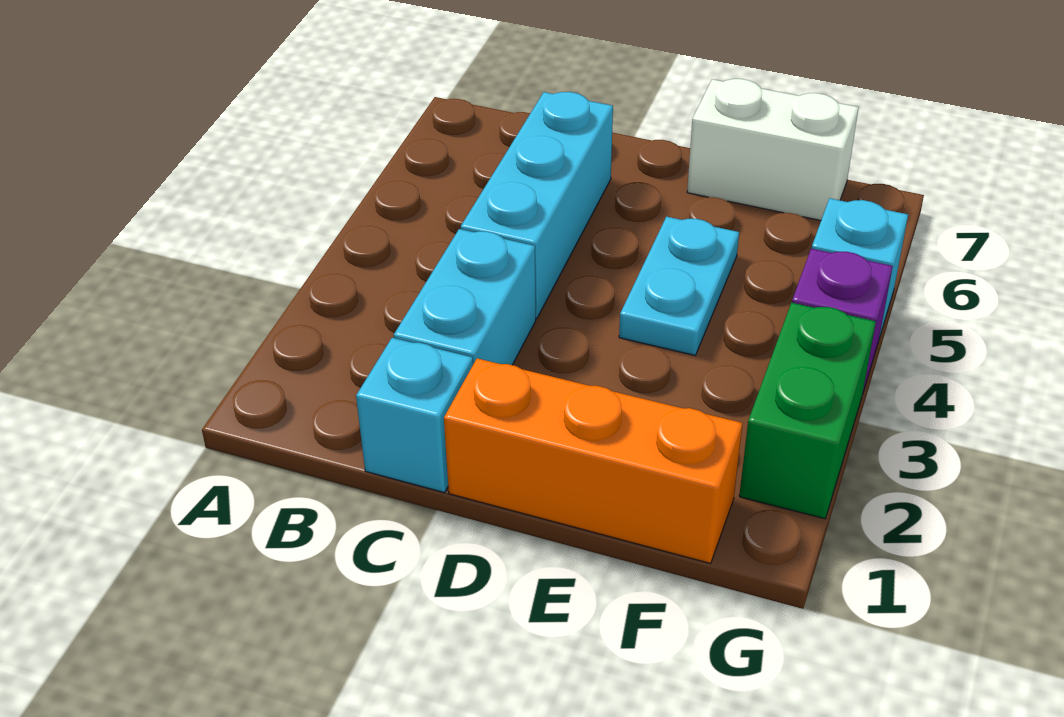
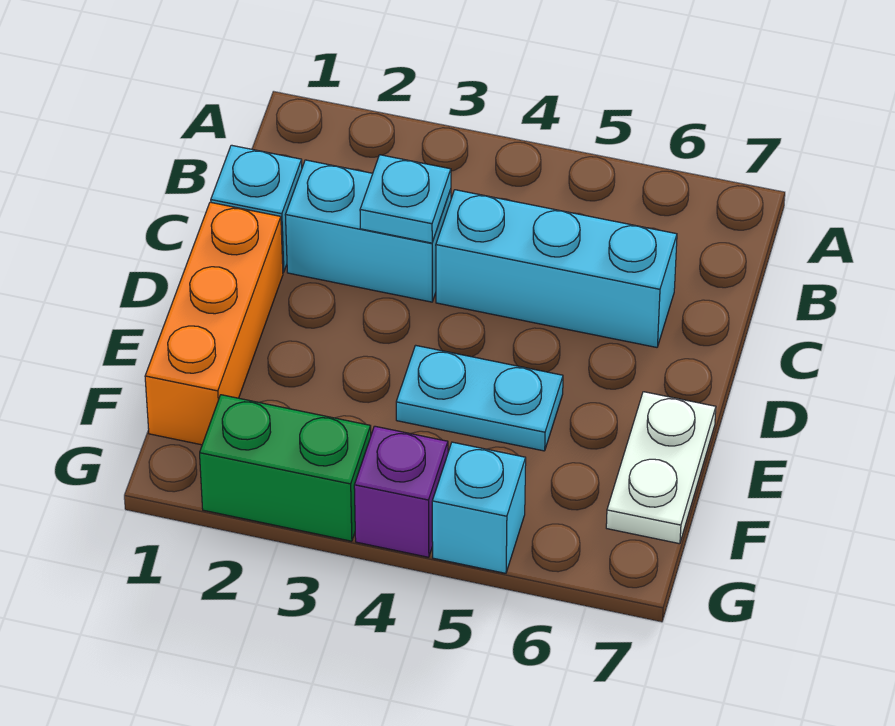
none -> cyan 1x1 plate [360,155,451,243]
white 1x2 brick [687,79,859,220] -> white 1x2 plate [606,392,716,544]

